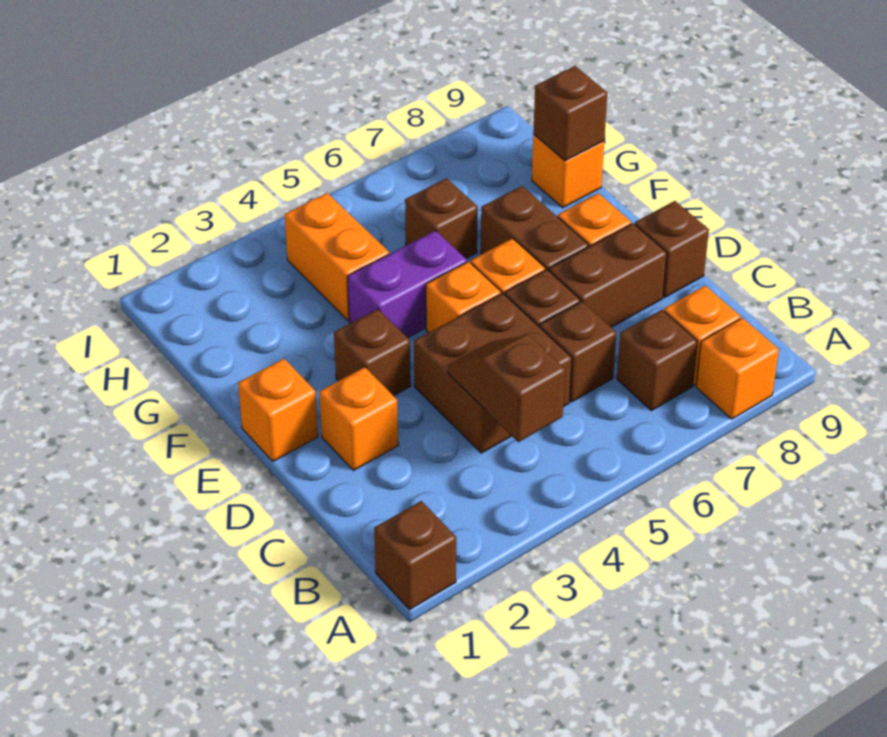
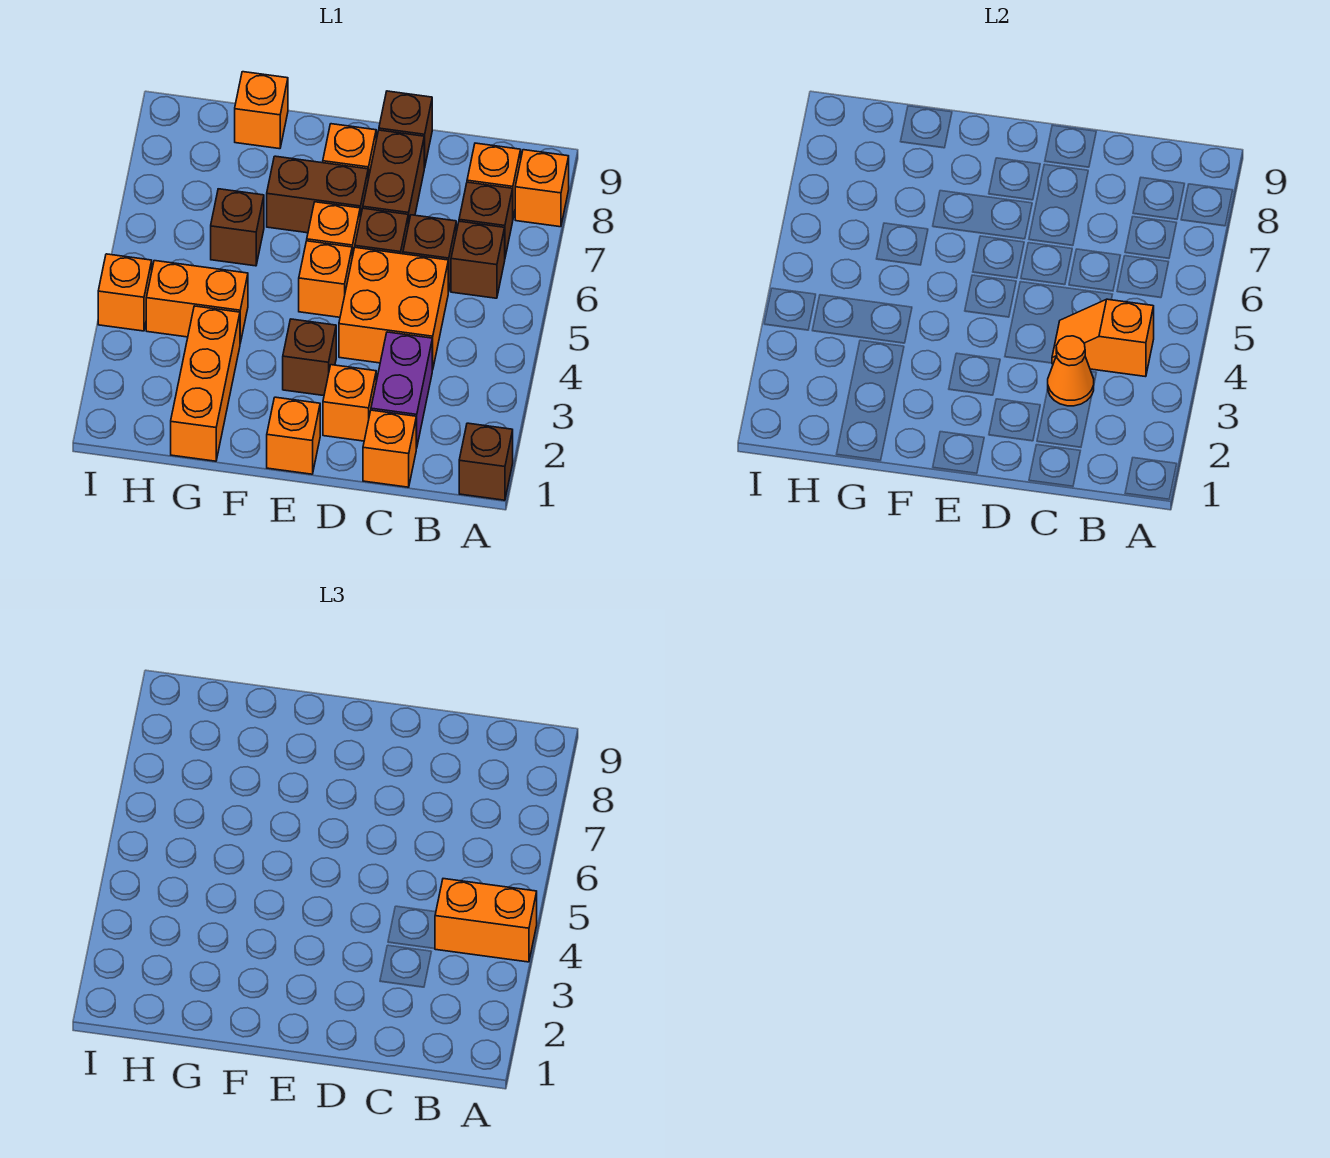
none -> orange 1x2 brick [435,879,537,962]
brown 1x2 slope [448,335,565,442] -> orange 1x2 slope [1052,299,1154,377]
none -> orange 1x1 brick [363,410,416,487]
none -> orange 1x1 cone [1048,336,1094,406]
brown 2x2 brick [414,293,572,453] -> orange 2x2 brick [339,247,448,370]
purple 1x2 brick [348,231,467,338] -> purple 1x2 brick moved to [371,332,432,448]
none -> orange 1x3 brick [171,306,240,461]
brown 1x1 brick [533,66,607,161] -> brown 1x1 brick moved to [451,221,505,298]
none -> orange 1x1 brick [98,254,152,331]

